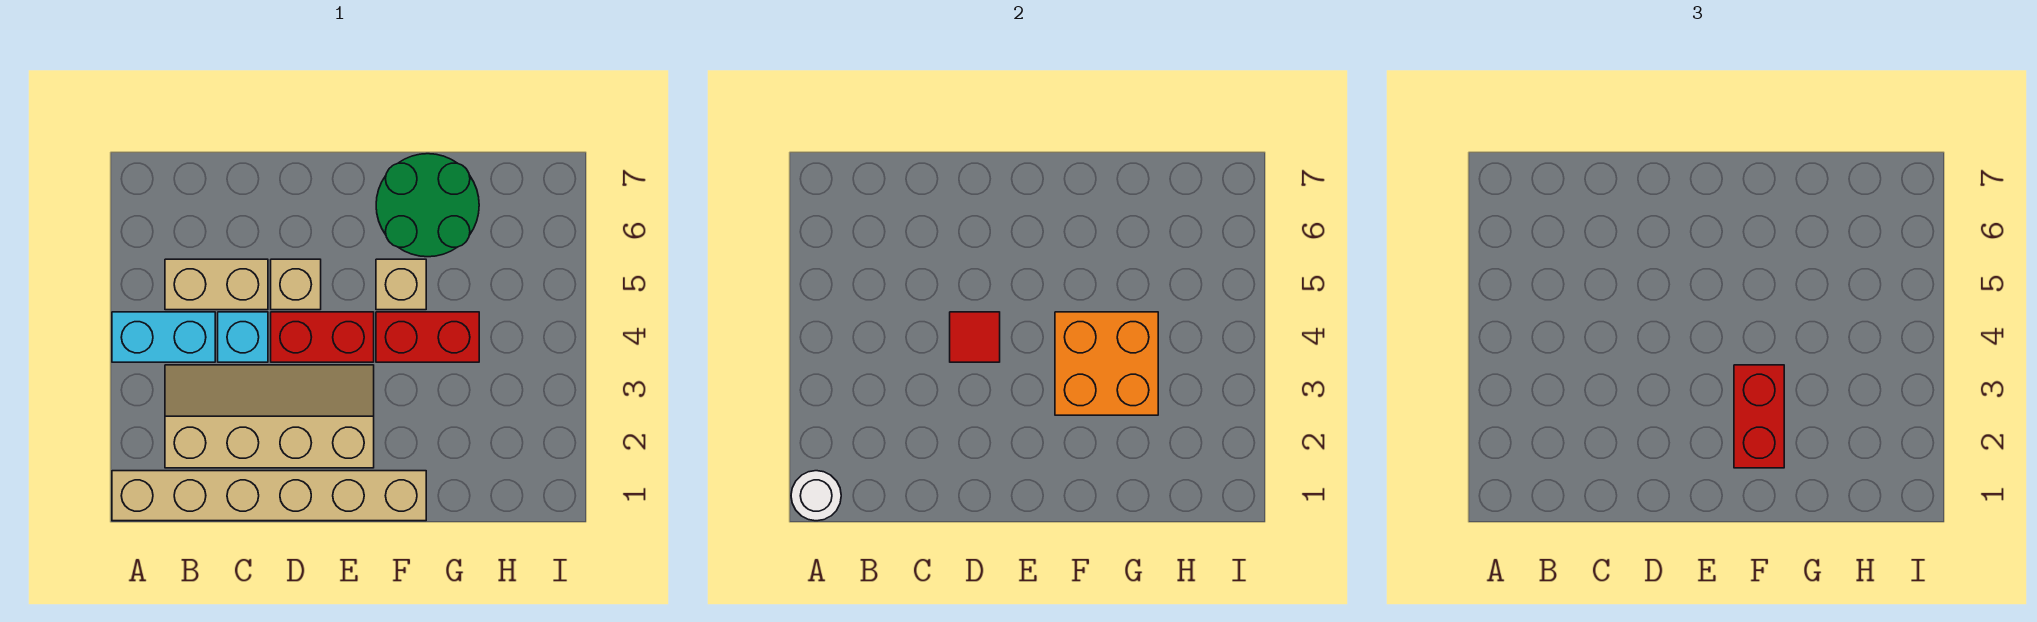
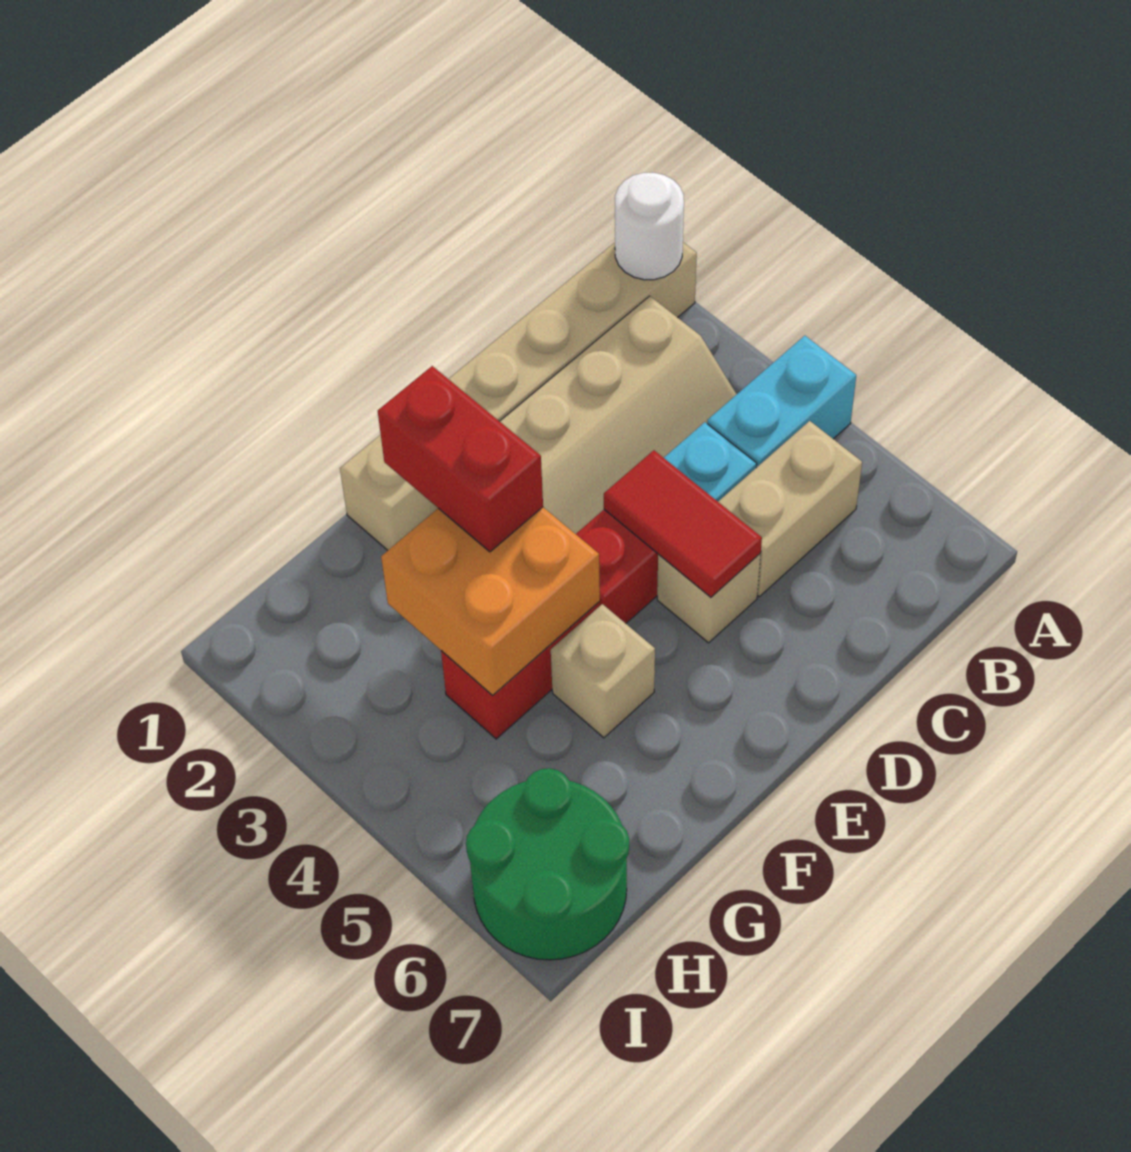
red 1x1 tile [950,312,1000,362] -> red 1x2 tile [604,450,762,597]
green 2x2 round brick [376,154,479,257] -> green 2x2 round brick moved to [466,768,629,960]

